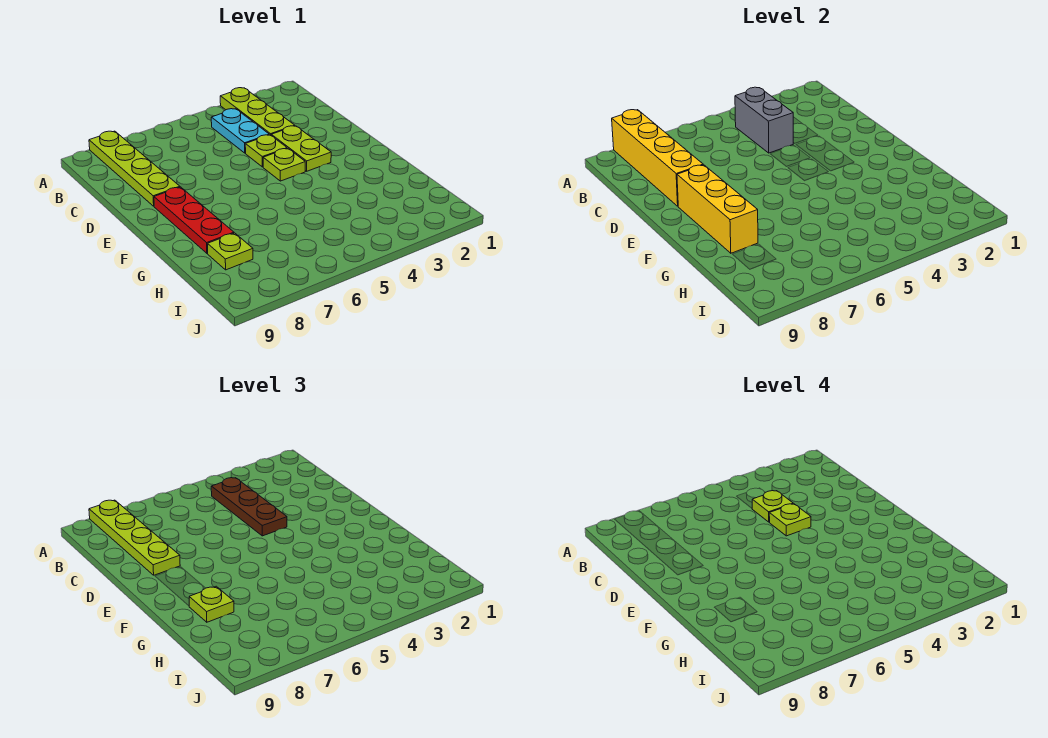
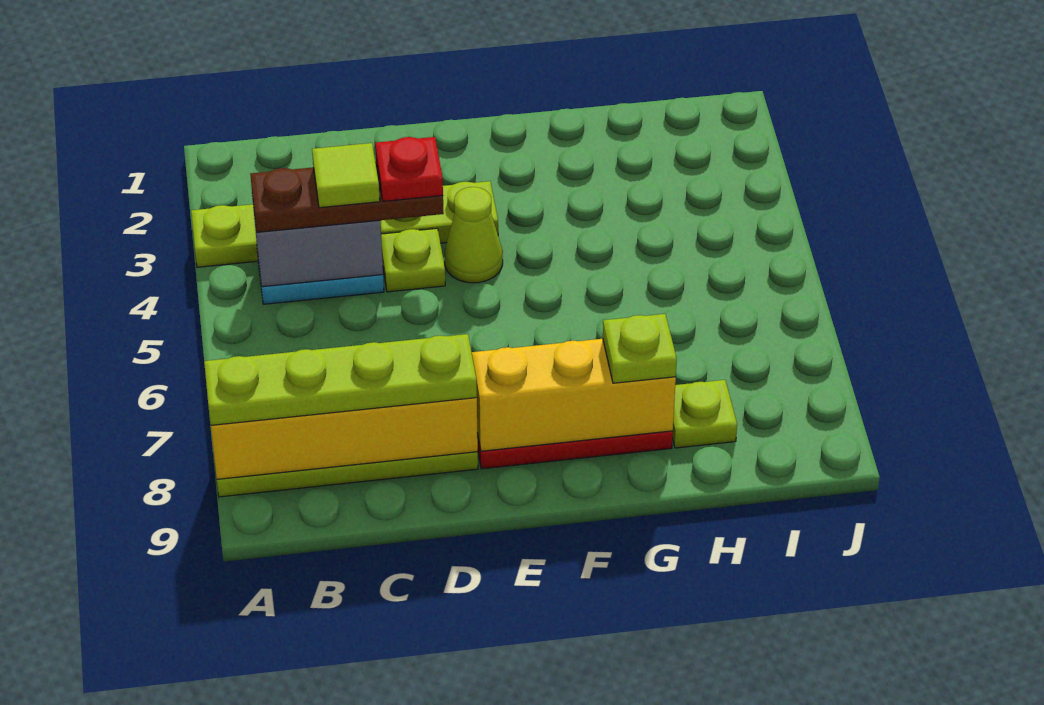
lime 1x1 plate [752,491,793,522] -> lime 1x1 tile [312,143,380,208]
lime 1x1 plate [769,504,811,536] -> red 1x1 plate [375,137,443,201]
lime 1x1 plate [263,149,305,181] -> lime 1x1 cone [445,187,503,283]

